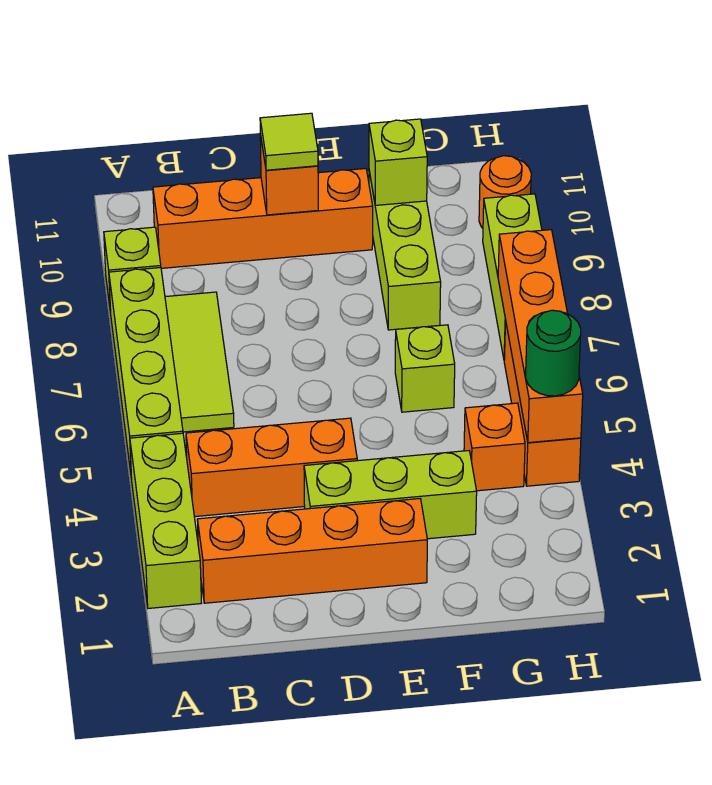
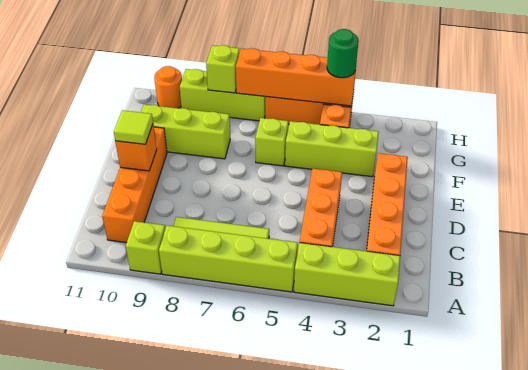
lime 1x3 brick [304,451,477,539] -> lime 1x3 brick turned to [285,121,379,177]
lime 1x1 brick [369,119,427,205] -> lime 1x1 brick moved to [206,45,240,93]

